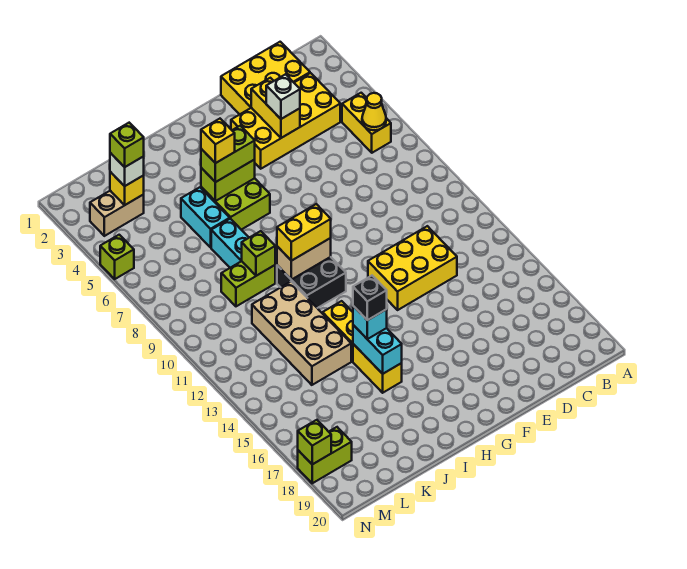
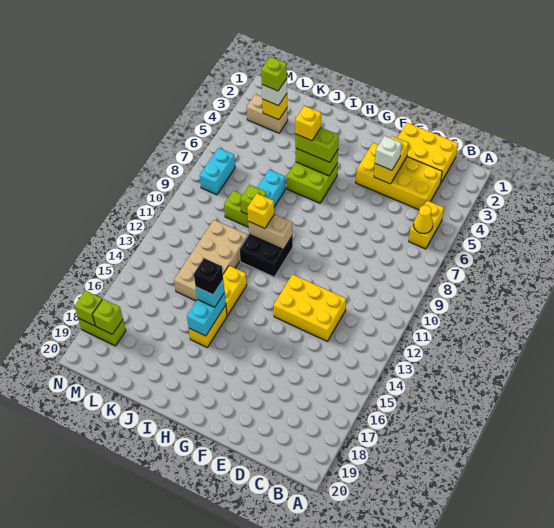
yellow 1x2 brick [277,204,331,261] -> yellow 1x1 brick [247,194,274,228]
cyan 1x2 brick [181,187,230,247] -> cyan 1x2 brick moved to [200,148,235,195]
lime 1x1 brick [100,235,134,279] -> lime 1x1 brick moved to [92,299,123,334]

